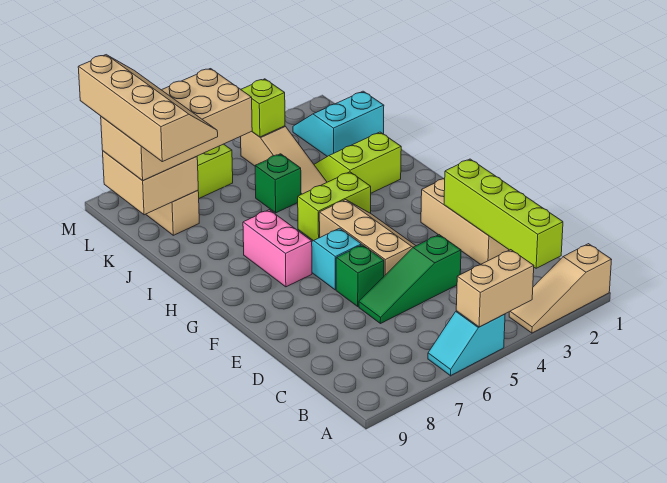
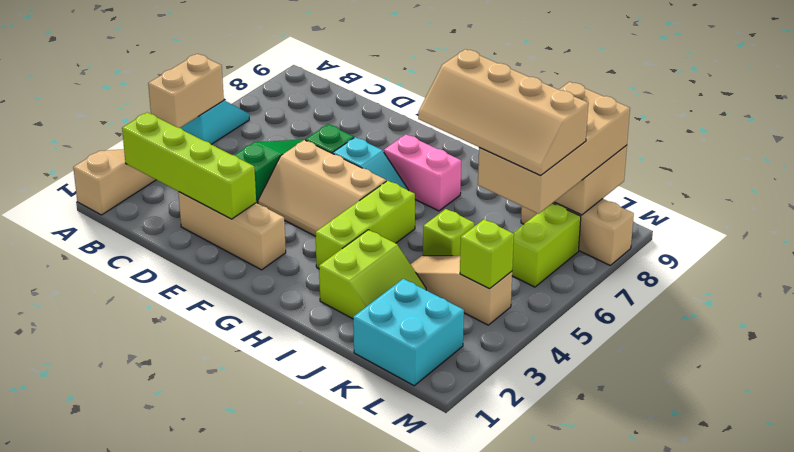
lime 1x2 brick [298,172,371,241] -> lime 1x3 brick [315,181,415,269]
green 1x1 brick [255,154,301,213] -> lime 1x1 brick [423,209,474,256]
tan 2x4 slope [78,55,218,162] -> tan 2x4 slope moved to [418,49,588,175]
cyan 2x2 slope [293,91,384,157] -> cyan 2x2 brick [353,279,464,386]

